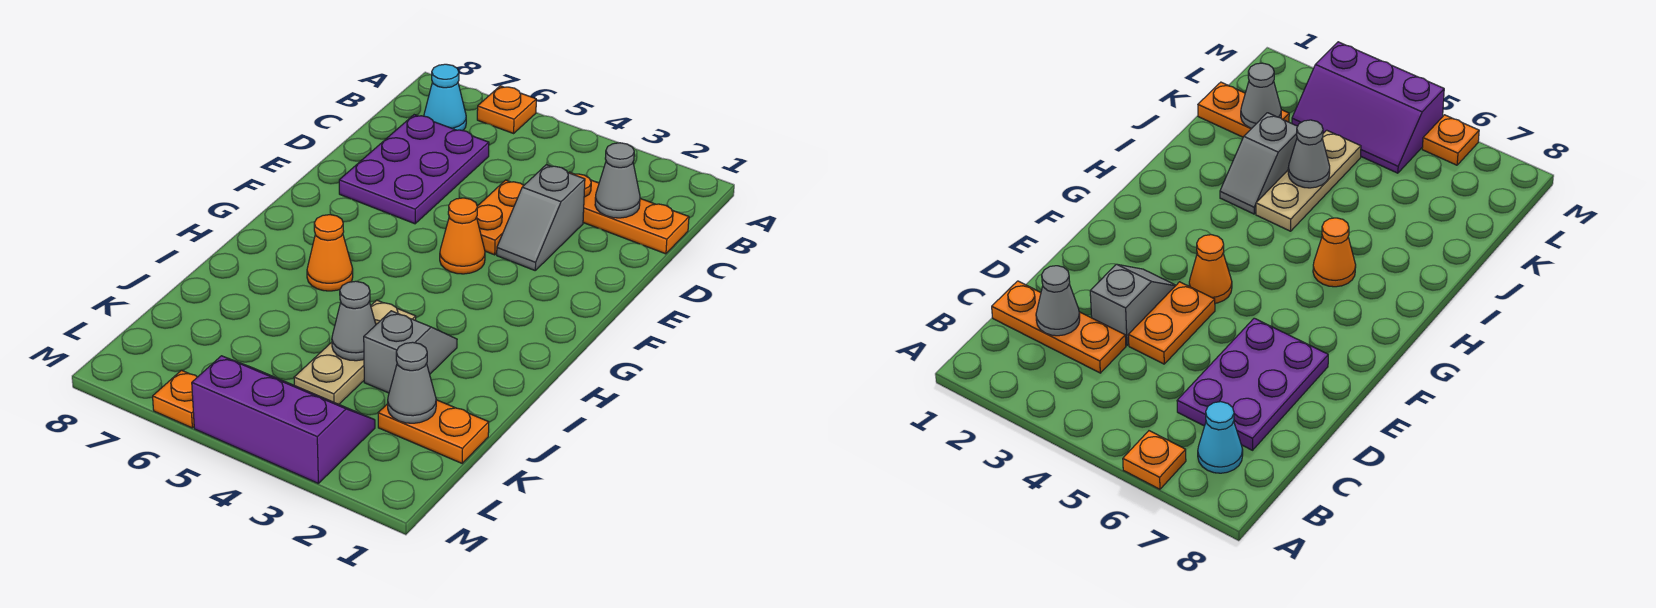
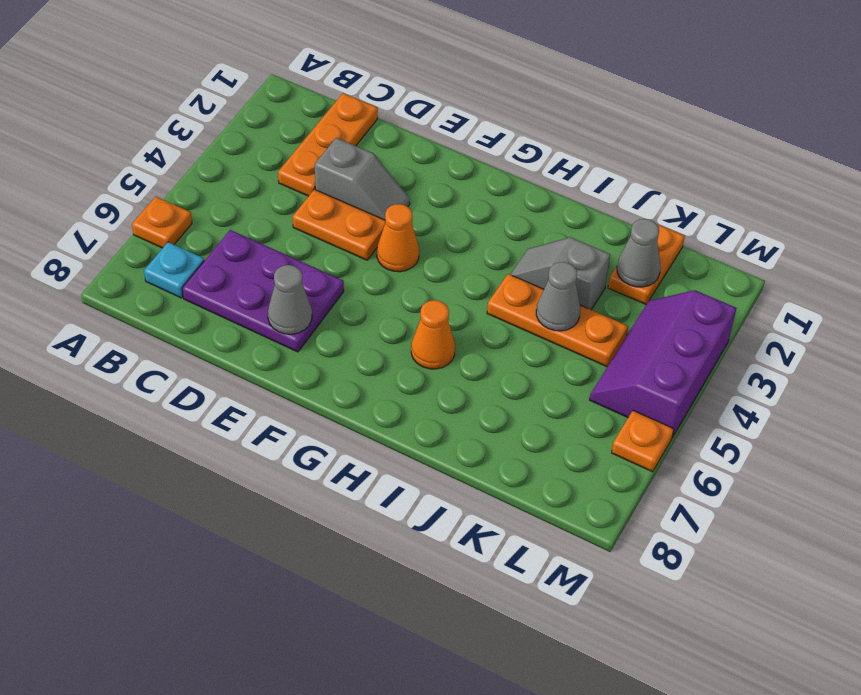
cyan 1x1 cone [424,64,466,131] -> cyan 1x1 plate [144,242,204,298]
grey 1x1 cone [595,143,640,218] -> grey 1x1 cone moved to [268,265,312,334]
tan 1x3 plate [294,300,416,404] -> orange 1x3 plate [487,274,628,367]

